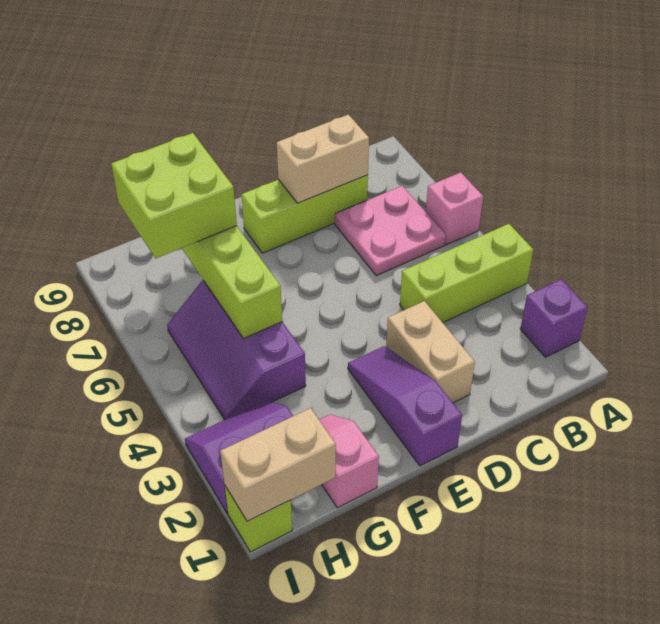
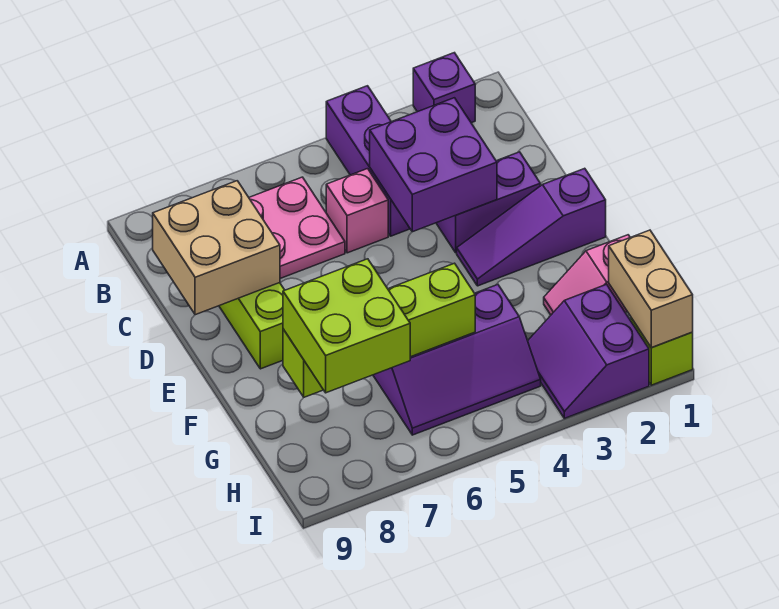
lime 1x3 brick [400,224,533,323] -> purple 1x3 brick [326,86,410,236]
pink 1x1 brick [426,172,483,245] -> pink 1x1 brick moved to [326,169,388,253]
none -> purple 2x2 brick [370,98,497,232]
tan 1x2 brick [277,115,369,203] -> tan 2x2 brick [153,181,280,315]
tan 1x2 brick [386,301,475,403] -> purple 1x2 brick [436,152,540,253]

